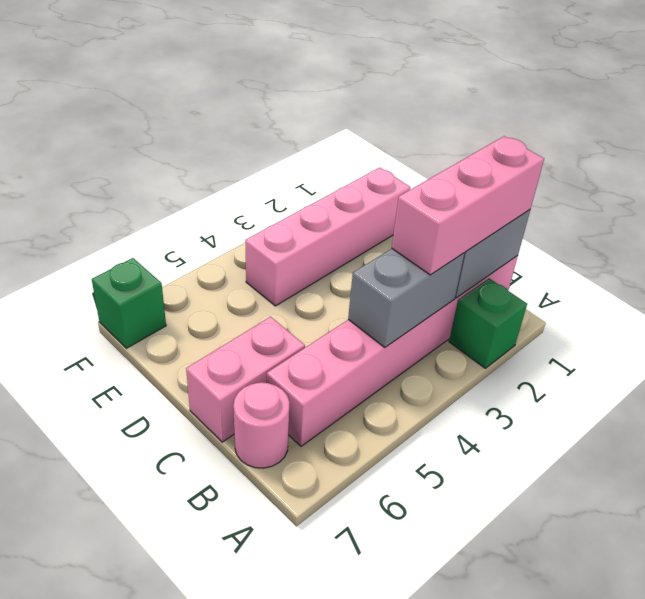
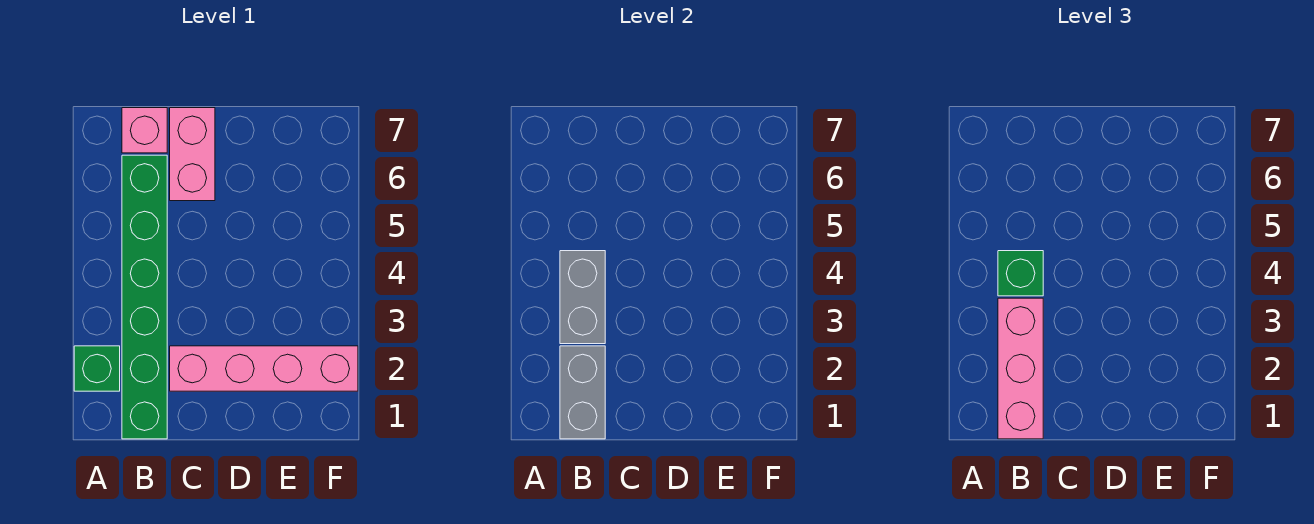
pink 1x6 brick [267,255,518,446] -> green 1x6 brick [122,155,167,439]
pink 1x1 round brick [233,382,290,468] -> pink 1x1 brick [122,108,167,153]
pink 1x4 brick [245,168,410,306] -> pink 1x4 brick turned to [170,346,358,391]
green 1x1 brick [92,258,166,348] -> green 1x1 brick moved to [998,251,1043,296]

